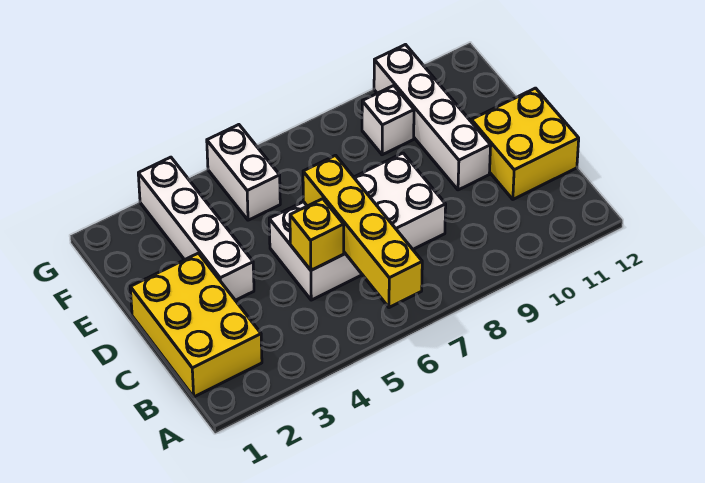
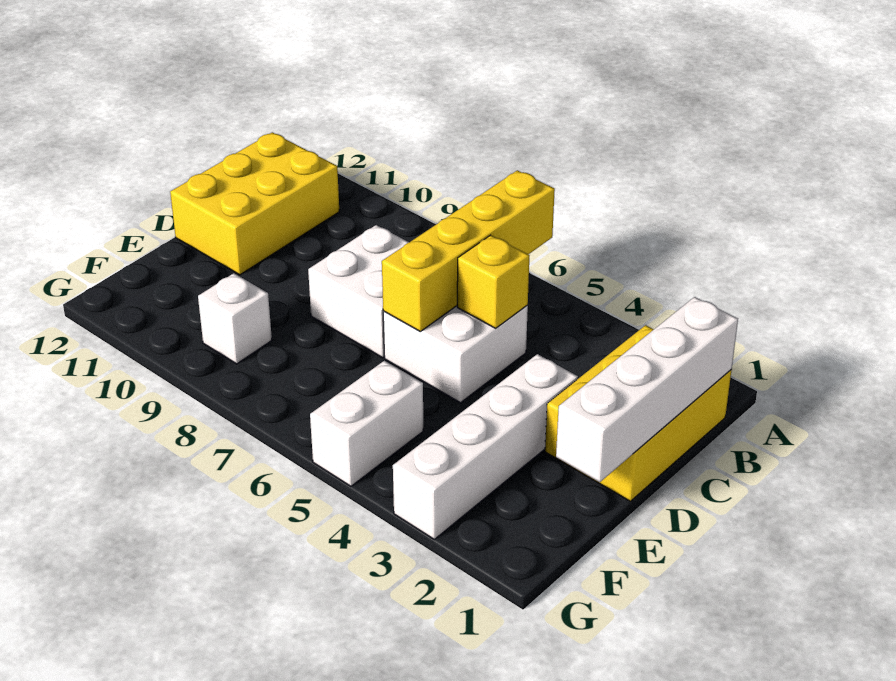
yellow 2x2 brick [471,88,579,199] -> yellow 2x3 brick [170,132,339,275]
white 1x4 brick [374,45,491,190] -> white 1x4 brick moved to [556,297,738,482]

